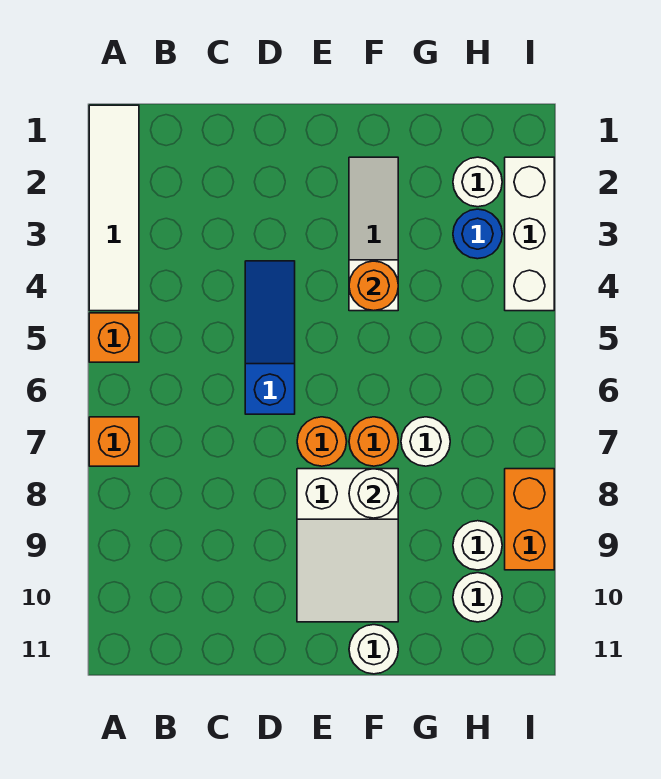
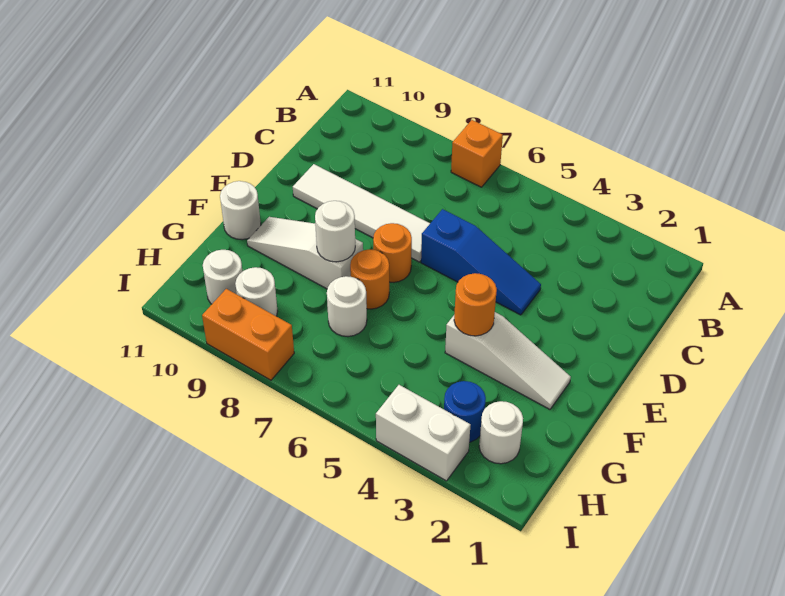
white 1x4 tile [89,105,139,311] -> white 1x4 tile moved to [293,164,430,262]
orange 1x1 brick [89,313,139,362] -> none
white 2x3 slope [297,469,398,622] -> white 1x3 slope [247,217,363,289]
white 1x3 brick [505,157,554,311] -> white 1x2 brick [376,385,471,481]

